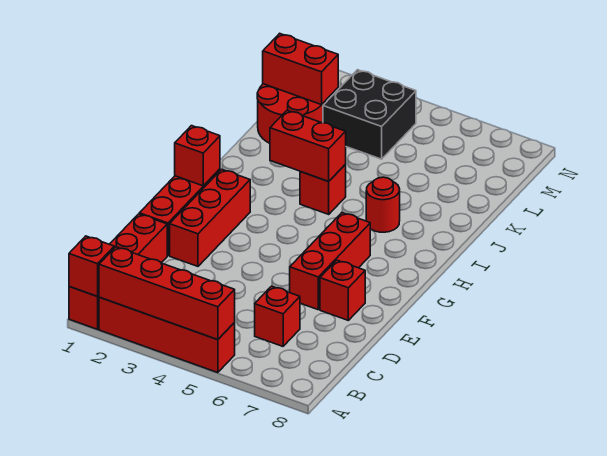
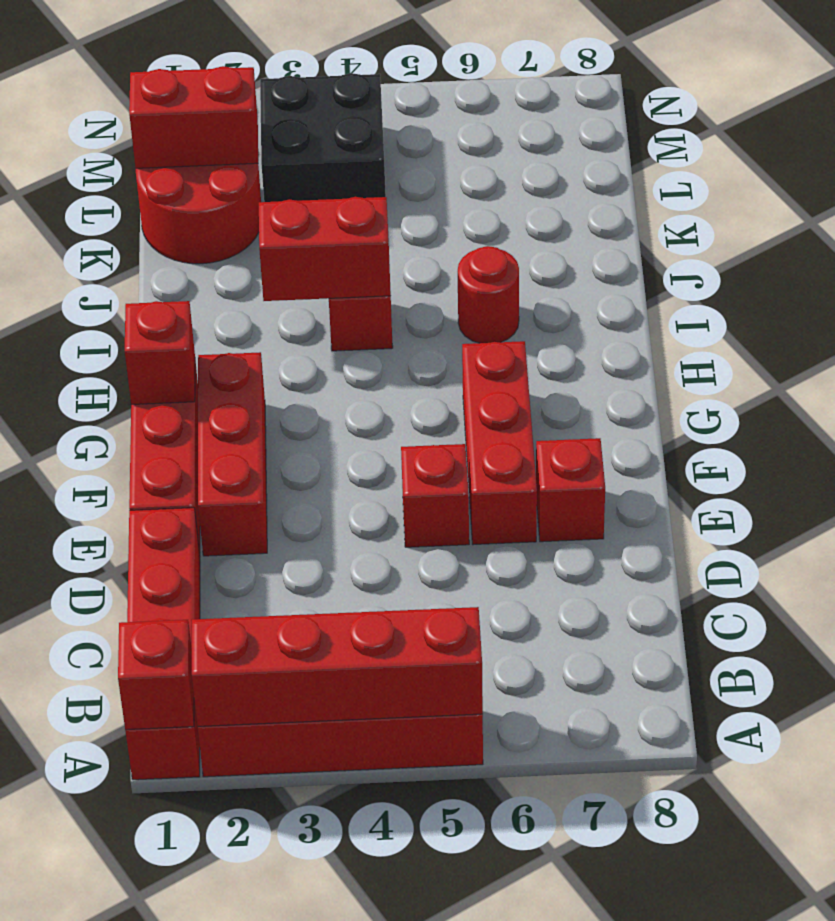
red 1x1 brick [255,286,300,346] -> red 1x1 brick moved to [401,444,469,547]

